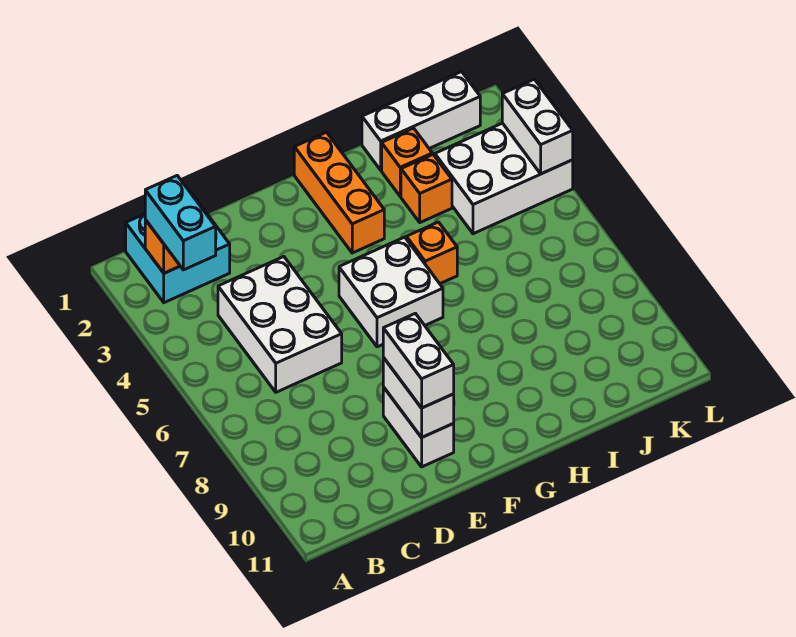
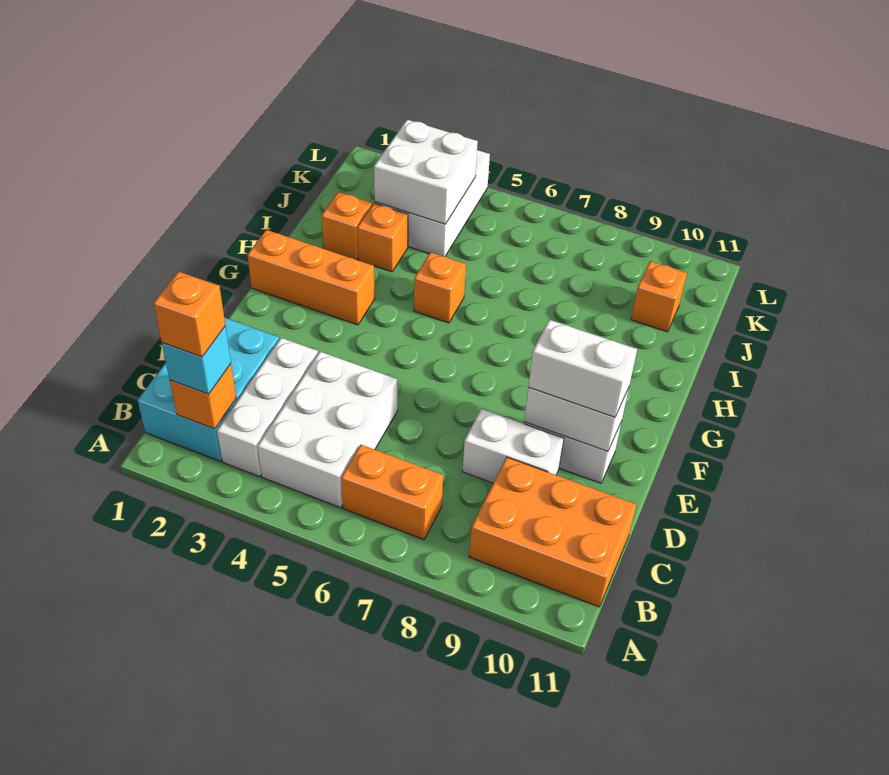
cyan 2x2 brick [126,193,230,303] -> cyan 2x3 brick [137,318,279,461]
cyan 1x2 brick [145,176,216,270] -> cyan 1x1 brick [162,326,231,394]
none -> orange 1x1 brick [154,271,225,357]
none -> orange 1x2 brick [341,445,443,540]
none -> orange 2x3 brick [469,457,637,607]
white 2x3 brick [218,257,342,392] -> white 2x3 brick turned to [258,352,397,508]
white 2x2 brick [339,237,443,347] -> white 2x2 brick moved to [374,120,478,224]
white 1x3 brick [362,72,480,170] -> white 1x3 brick moved to [217,338,318,477]
none -> orange 1x1 brick [631,261,687,332]
white 1x2 brick [502,79,573,174] -> white 1x2 brick moved to [462,409,564,483]

